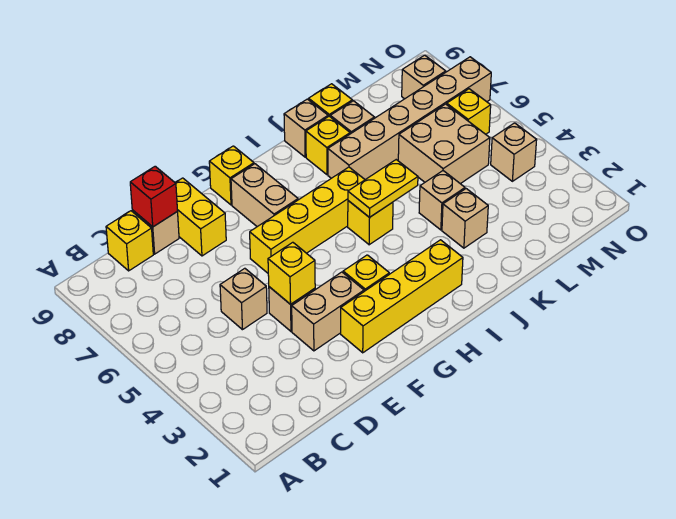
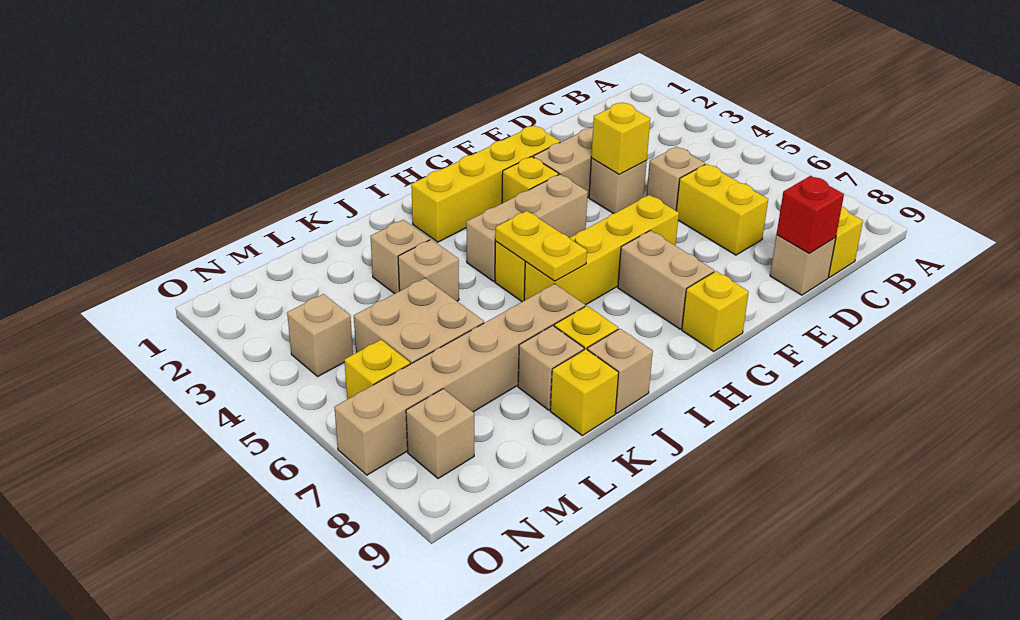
yellow 1x2 brick [175,178,226,256] -> yellow 1x2 brick moved to [676,164,768,255]
none -> tan 1x3 brick [466,174,588,281]
yellow 1x2 plate [348,160,418,217] -> yellow 1x2 plate turned to [495,211,587,281]

